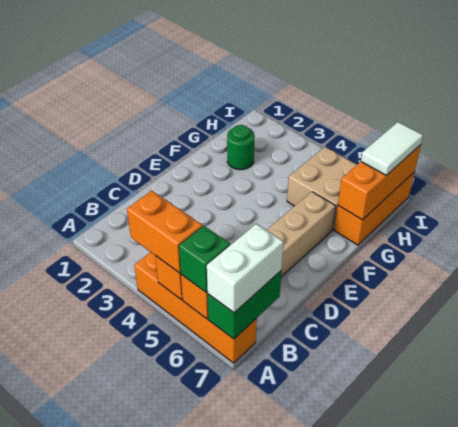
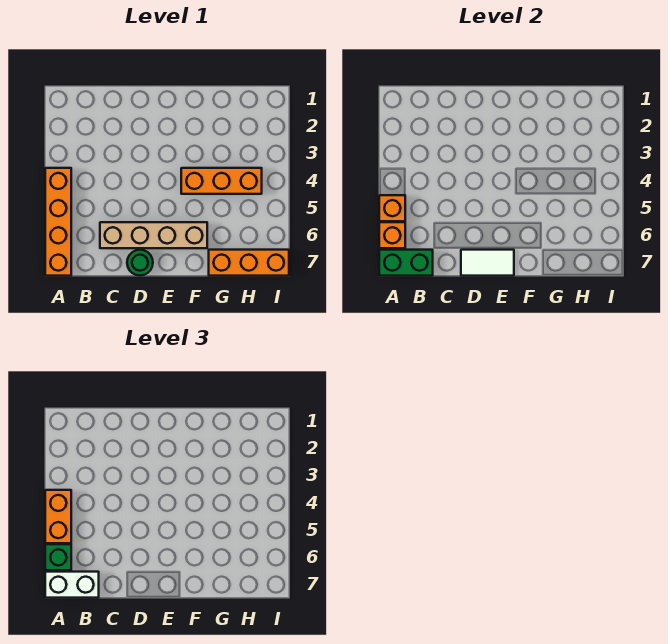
green 1x1 round brick [227,125,255,170] -> green 1x1 round brick moved to [127,250,153,276]
tan 2x2 brick [287,147,358,230] -> none
orange 1x3 brick [338,145,421,220] -> orange 1x3 brick moved to [181,168,262,194]
white 1x2 tile [361,122,423,175] -> white 1x2 tile moved to [461,250,514,276]

